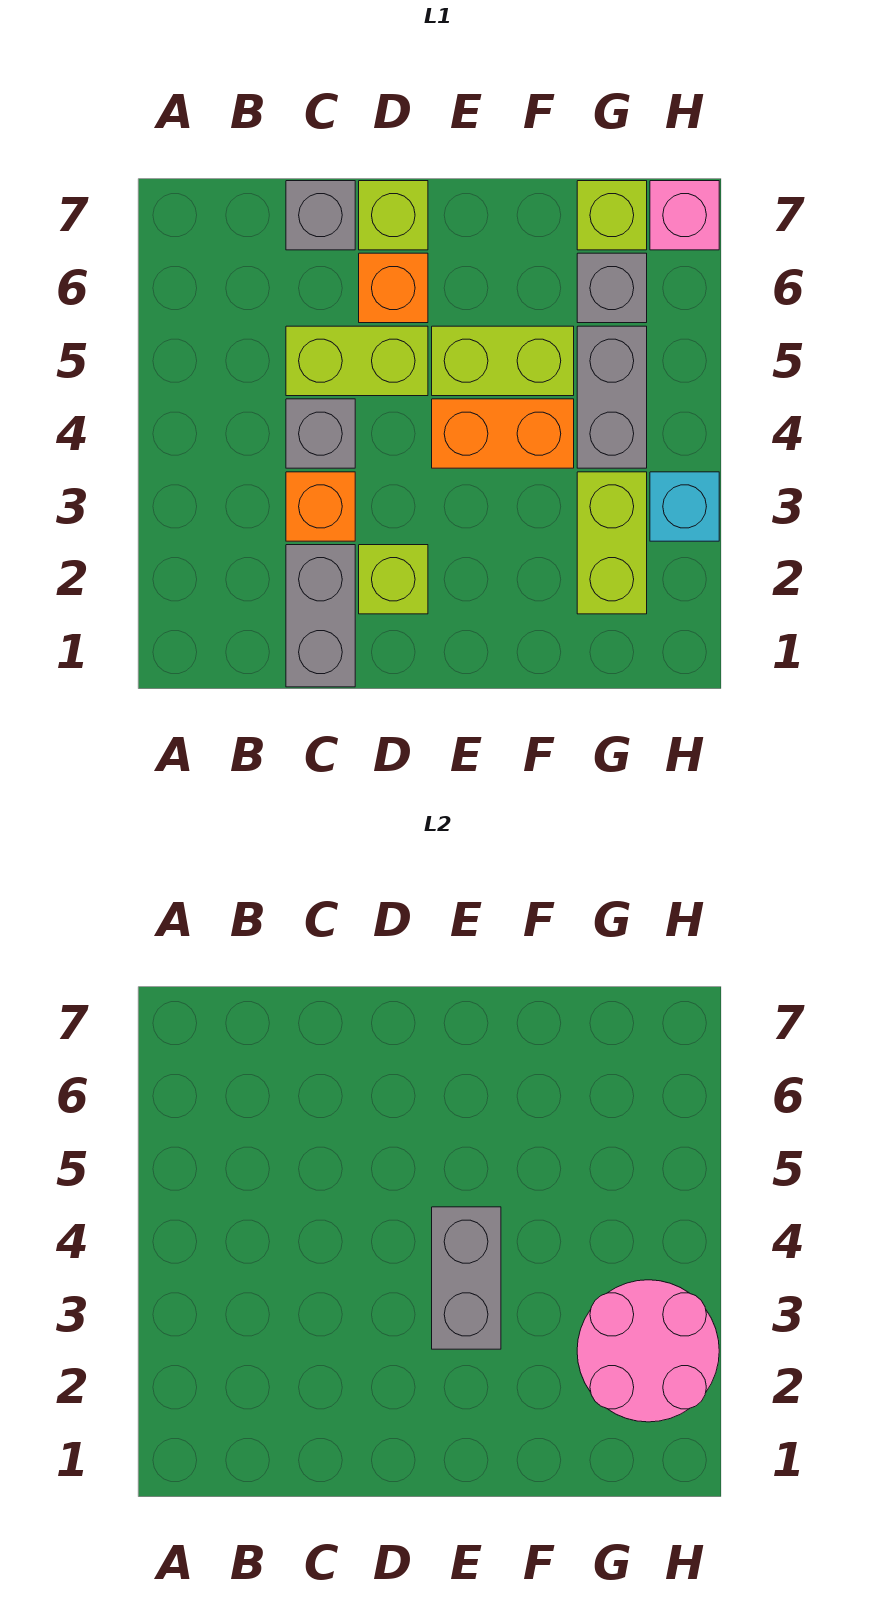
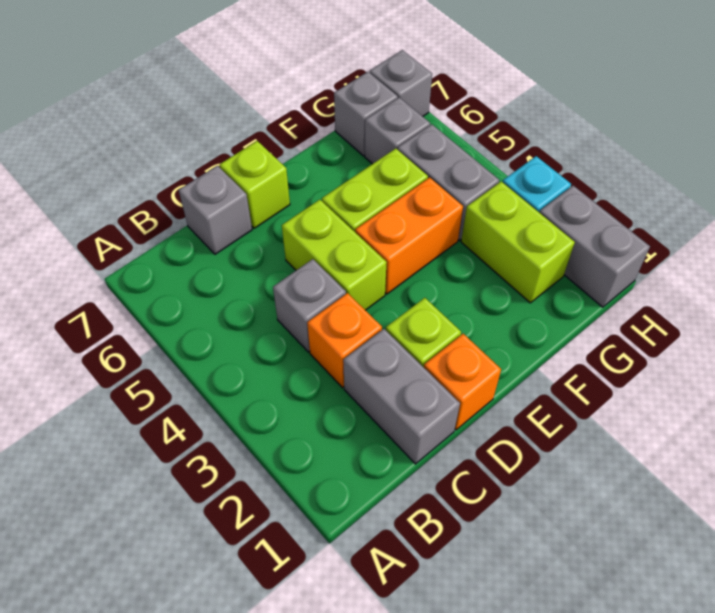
lime 1x2 brick [286,326,428,396] -> lime 1x2 brick turned to [282,200,387,310]
orange 1x1 brick [359,253,428,323] -> orange 1x1 brick moved to [424,334,501,430]
grey 1x2 brick [432,1207,501,1349] -> grey 1x2 brick moved to [539,186,650,307]
pink 2x2 round brick [577,1280,719,1422] -> none
lime 1x1 brick [577,181,647,250] -> grey 1x1 brick [334,72,398,156]
pink 1x1 brick [650,181,719,250] -> grey 1x1 brick [370,50,432,116]

